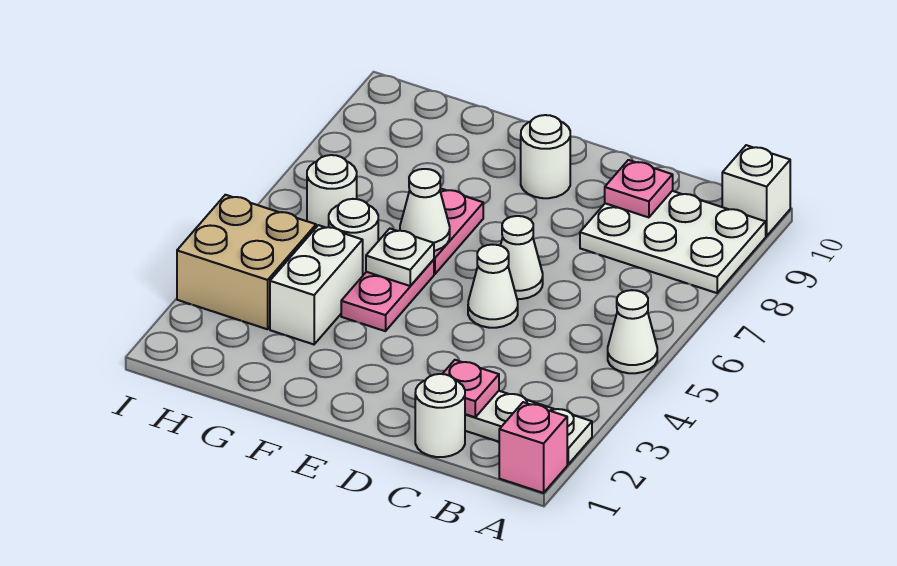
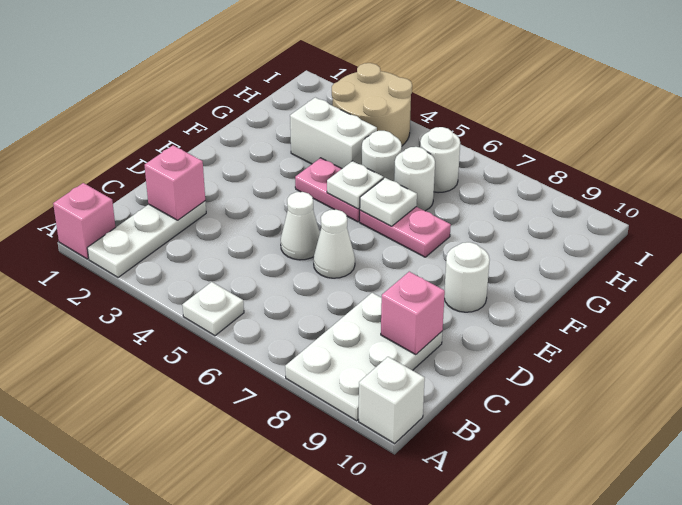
white 1x1 cone [608,290,657,373] -> white 1x1 plate [182,282,244,336]
white 1x1 round brick [415,374,465,457] -> white 1x1 round brick moved to [394,147,435,211]
pink 1x1 plate [443,360,499,417] -> pink 1x1 brick [145,145,205,220]
pink 1x1 plate [605,160,673,217] -> pink 1x1 brick [381,272,445,354]
white 1x1 cone [400,169,450,251] -> white 1x1 plate [360,178,417,226]
tan 2x2 brick [177,195,316,329] -> tan 2x2 round brick [332,63,412,146]

